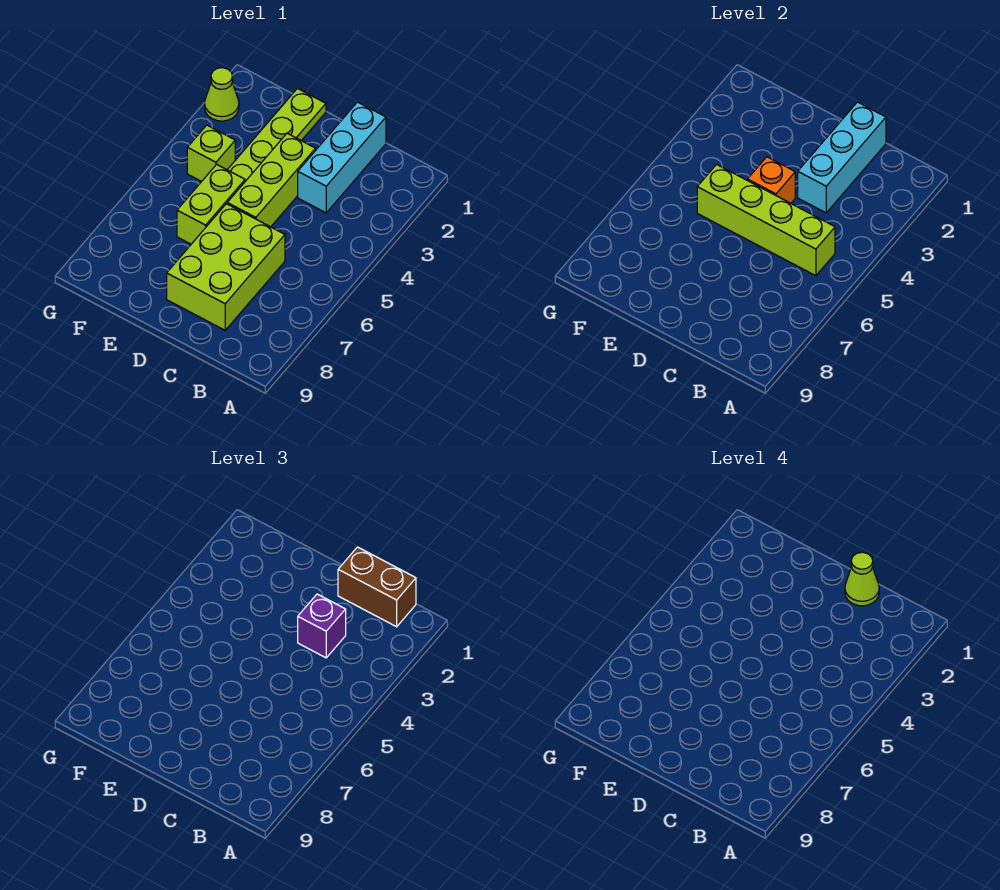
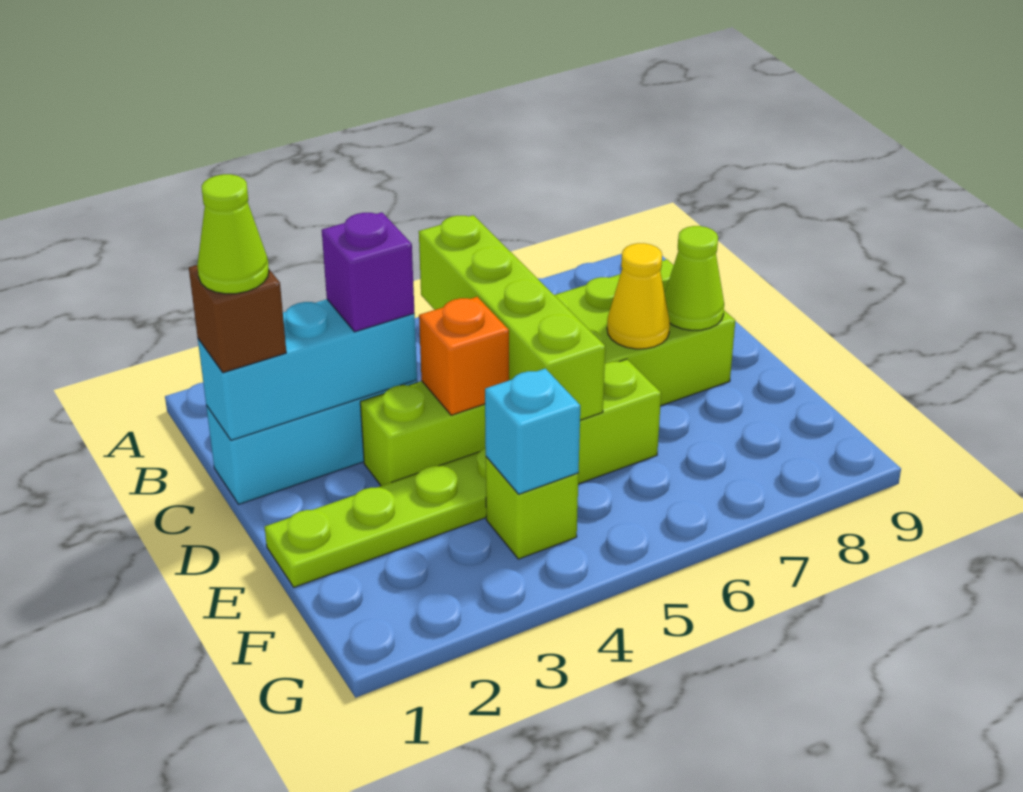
brown 1x2 brick [338,547,416,627] -> brown 1x1 brick [189,265,286,373]
none -> yellow 1x1 cone [607,243,670,349]
none -> cyan 1x1 brick [485,368,580,494]
lime 1x1 cone [205,68,239,121] -> lime 1x1 cone moved to [665,226,724,330]

